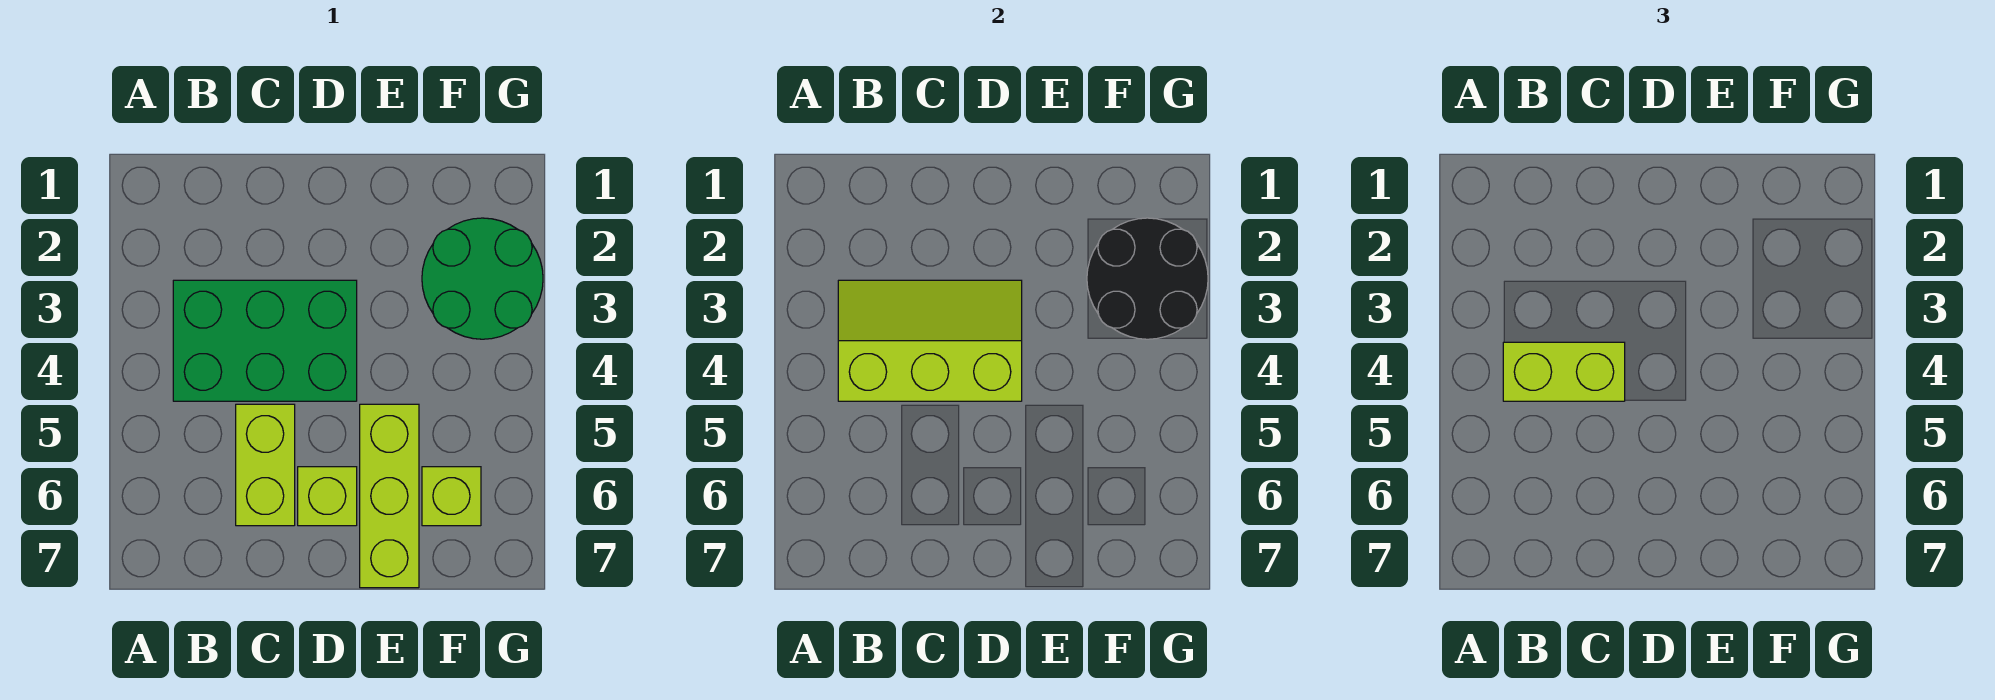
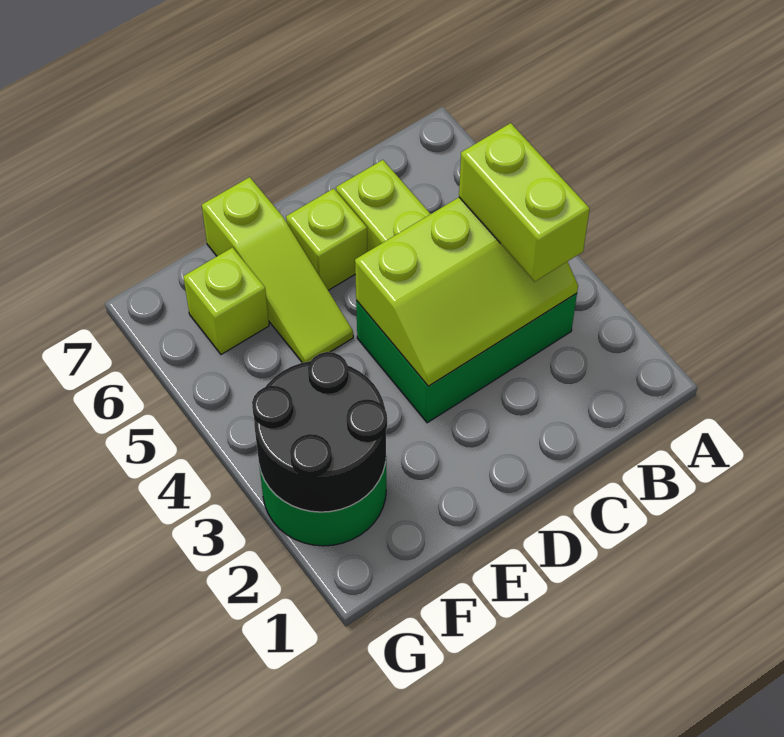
lime 1x2 brick [1503,342,1625,401] -> lime 1x2 brick turned to [459,123,590,281]
lime 1x3 brick [360,404,419,588] -> lime 1x3 slope [202,177,353,363]

